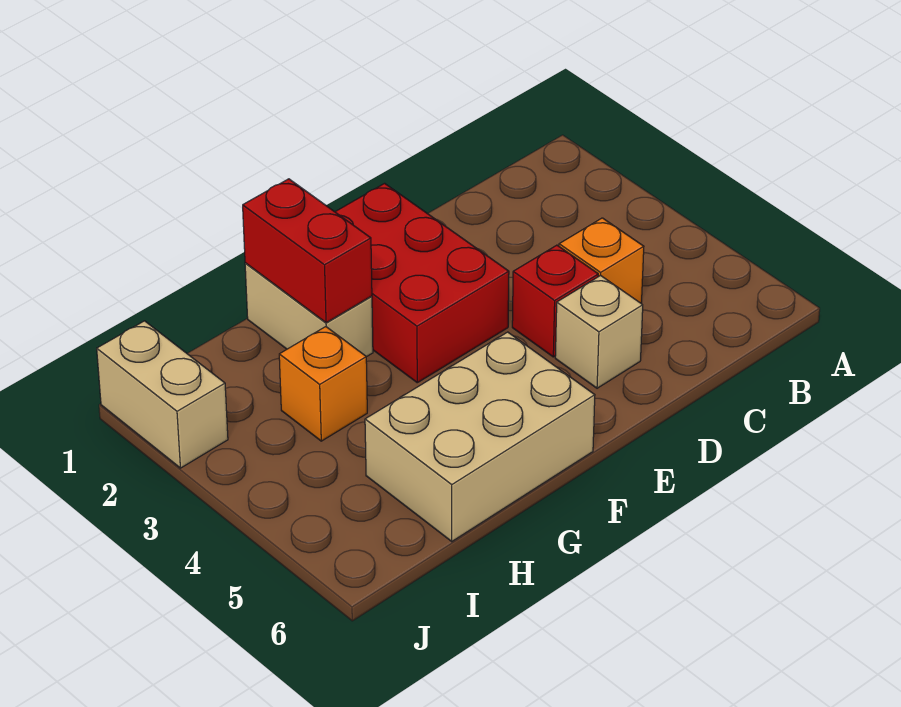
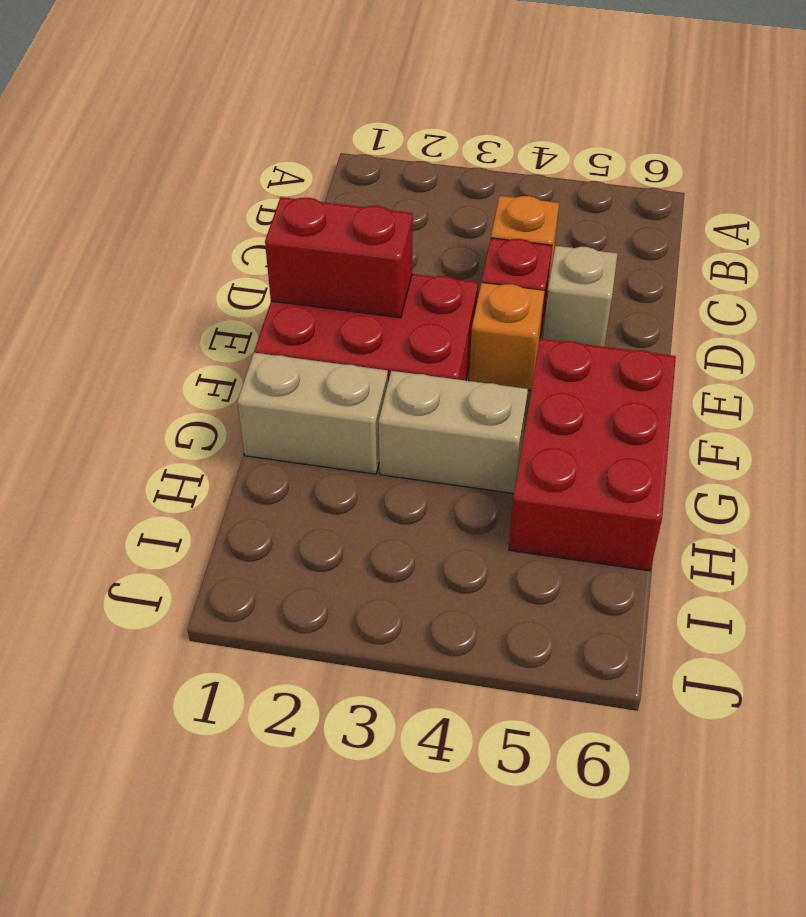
tan 2x3 brick [365,332,595,541] -> red 2x3 brick [508,339,676,571]
red 1x2 brick [243,179,372,323] -> red 1x2 brick moved to [265,197,413,318]
orange 1x1 brick [279,327,367,441] -> orange 1x1 brick moved to [469,283,545,391]
tan 1x2 brick [97,321,228,468] -> tan 1x2 brick moved to [379,371,528,494]

